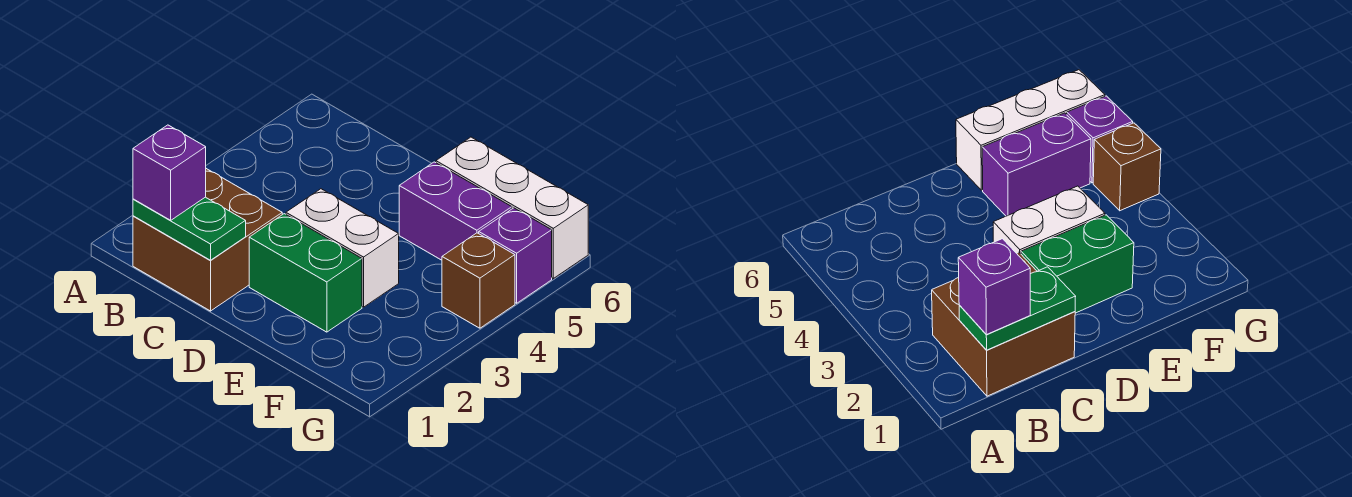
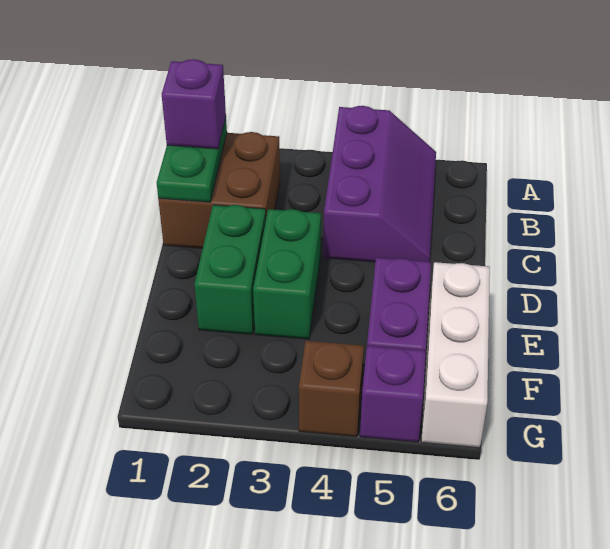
none -> purple 2x3 slope [323,106,436,262]
white 1x2 brick [286,189,399,307] -> green 1x2 brick [253,209,321,339]

